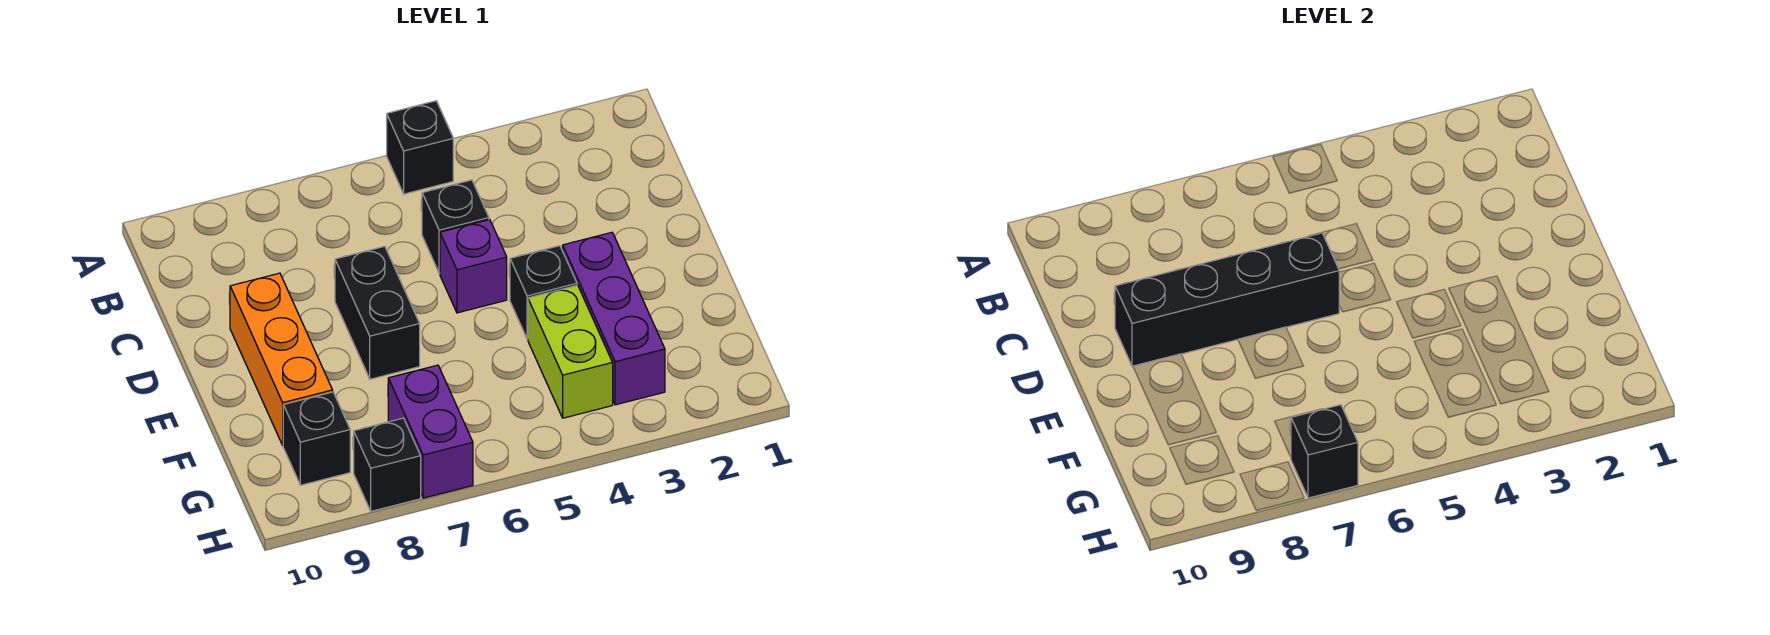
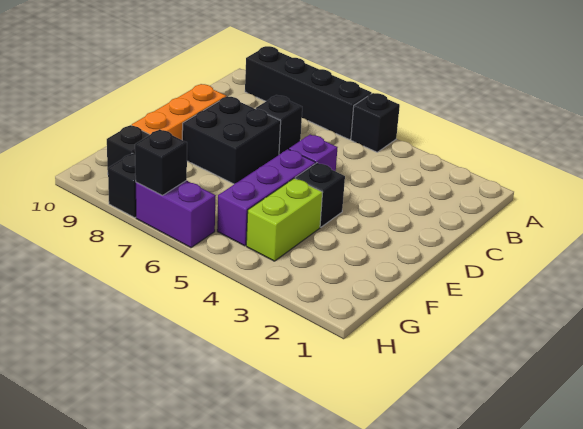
black 1x1 brick [422,180,489,273] -> black 1x1 brick moved to [256,95,302,155]
black 1x4 brick [1115,233,1339,367] -> black 1x4 brick moved to [245,46,372,139]
black 1x2 brick [335,246,420,379] -> black 2x2 brick [182,96,281,184]
purple 1x3 brick [562,232,665,405] -> purple 1x3 brick moved to [217,149,315,246]
purple 1x2 brick [388,365,473,498] -> purple 1x2 brick turned to [136,180,216,248]

